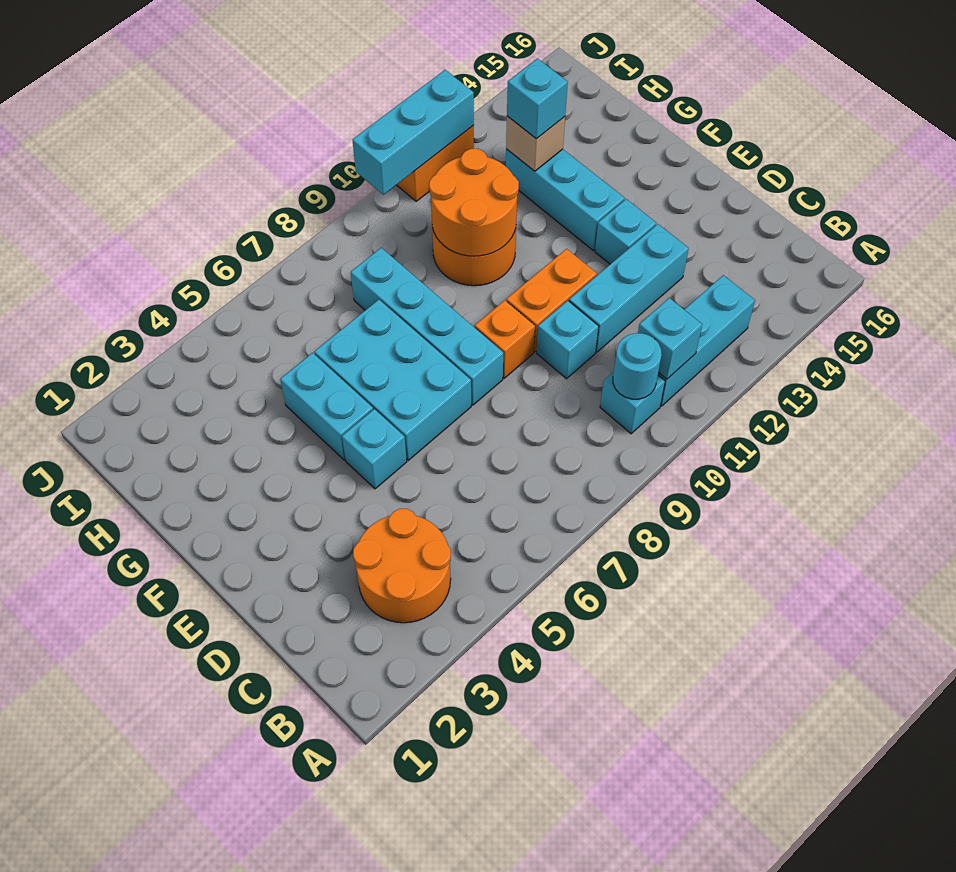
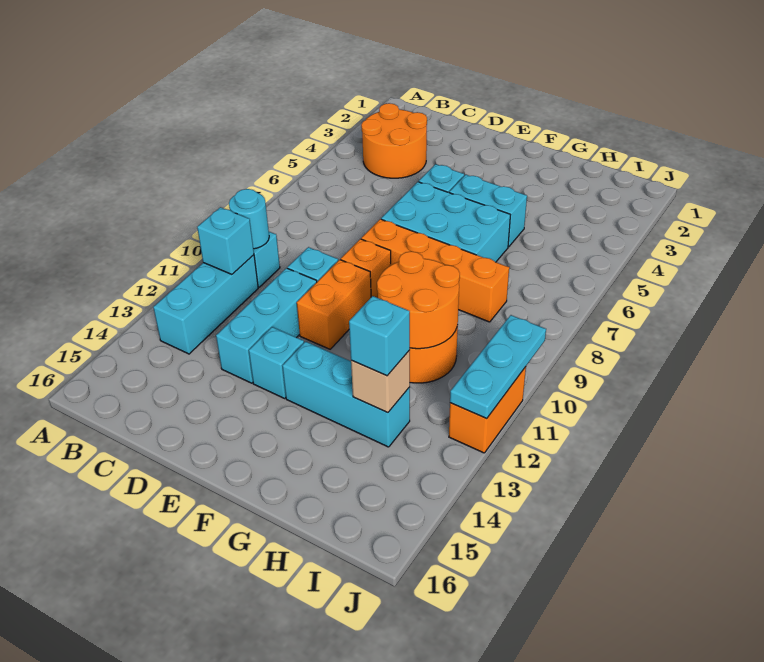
cyan 1x4 brick [351,248,503,405] -> orange 1x4 brick [361,219,509,322]
cyan 1x3 brick [353,70,474,195] -> cyan 1x3 plate [450,315,546,418]

